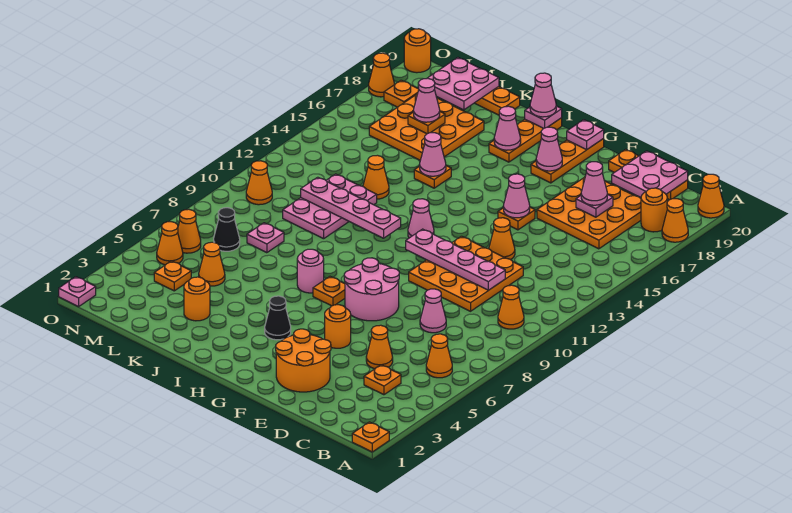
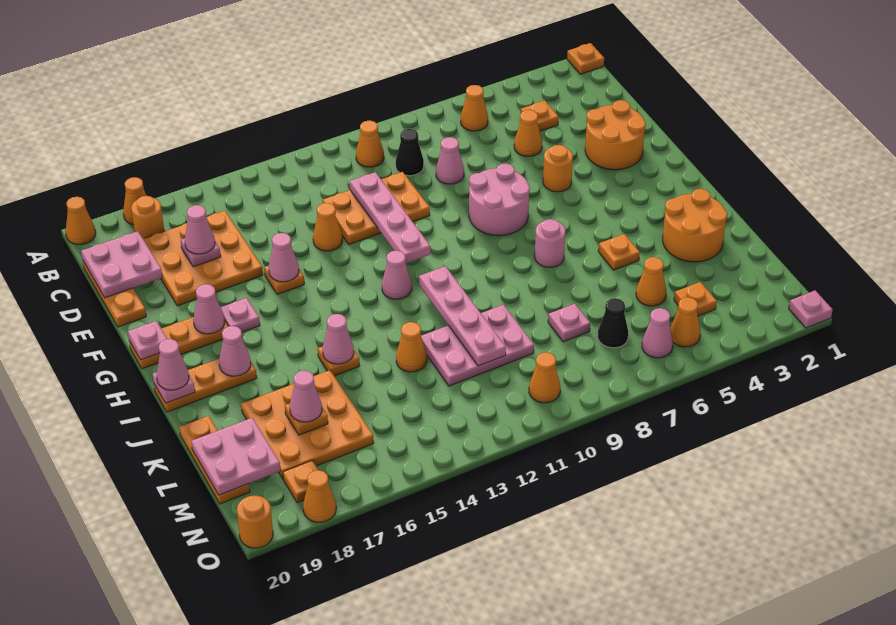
orange 3x3 plate [409,236,523,311] -> orange 2x3 plate [323,172,430,244]
none -> pink 1x1 plate [220,298,260,332]
black 1x1 cone [265,296,291,340] -> black 1x1 cone moved to [396,129,424,176]
orange 1x1 plate [313,277,345,306] -> orange 1x1 plate moved to [598,234,640,270]
orange 1x1 round brick [184,277,210,321] -> orange 2x2 round brick [663,189,727,262]
orange 1x1 cone [178,209,201,253] -> pink 1x1 cone [642,308,673,358]

